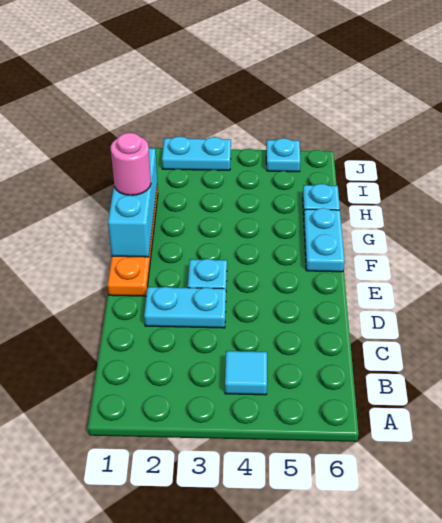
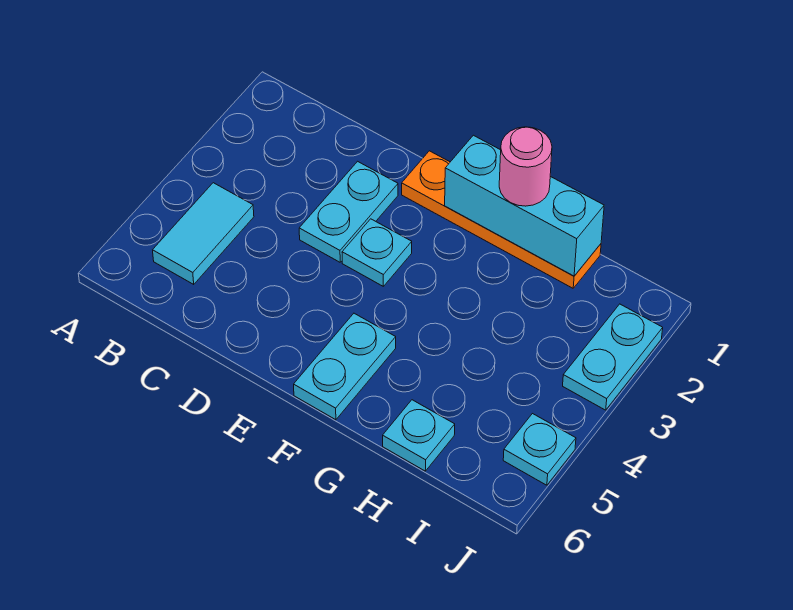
cyan 1x1 tile [225,351,267,395] -> cyan 1x2 tile [153,183,254,284]
cyan 1x2 plate [304,208,345,272] -> cyan 1x2 plate turned to [294,313,396,420]

